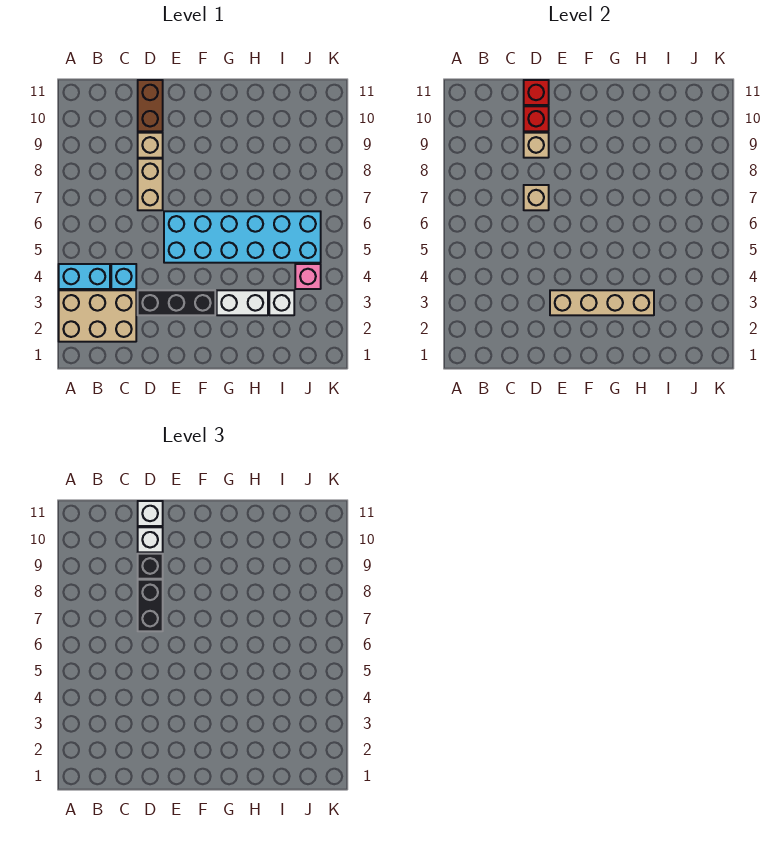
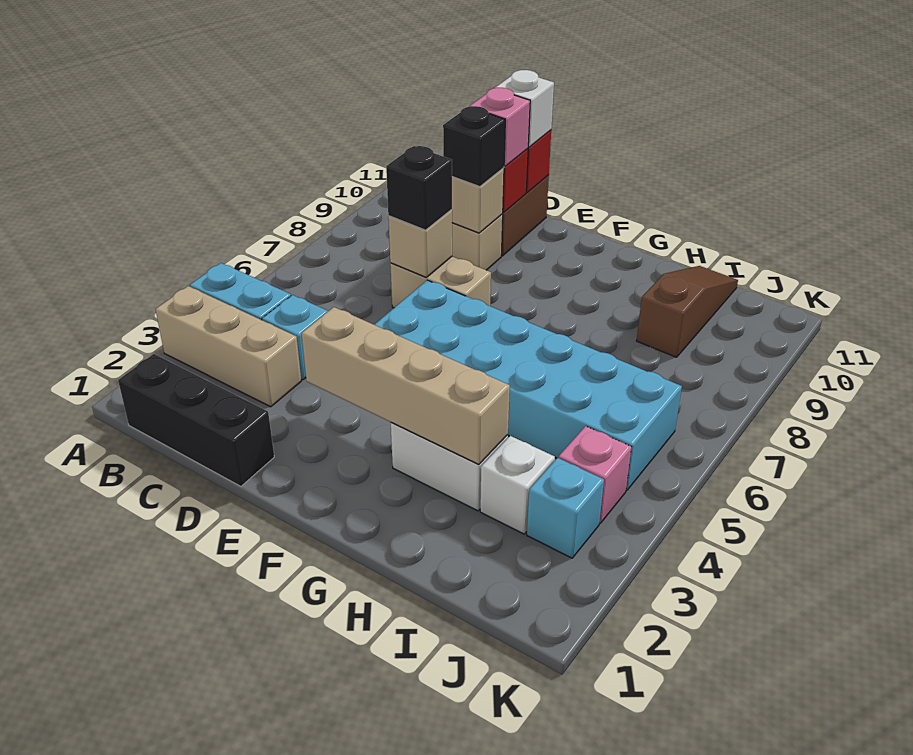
tan 2x3 brick [59,290,136,342] -> tan 1x3 brick [156,286,301,407]
black 1x3 brick [138,290,215,315] -> black 1x3 brick moved to [118,354,274,486]
tan 1x2 brick [138,159,163,210] -> tan 1x2 brick turned to [390,257,491,308]
black 1x2 brick [138,580,163,631] -> black 1x1 brick [386,146,452,230]
white 1x1 brick [138,527,163,552] -> pink 1x1 brick [470,88,530,166]
none -> brown 1x3 slope [637,266,738,357]
none -> cyan 1x1 brick [527,458,604,558]

